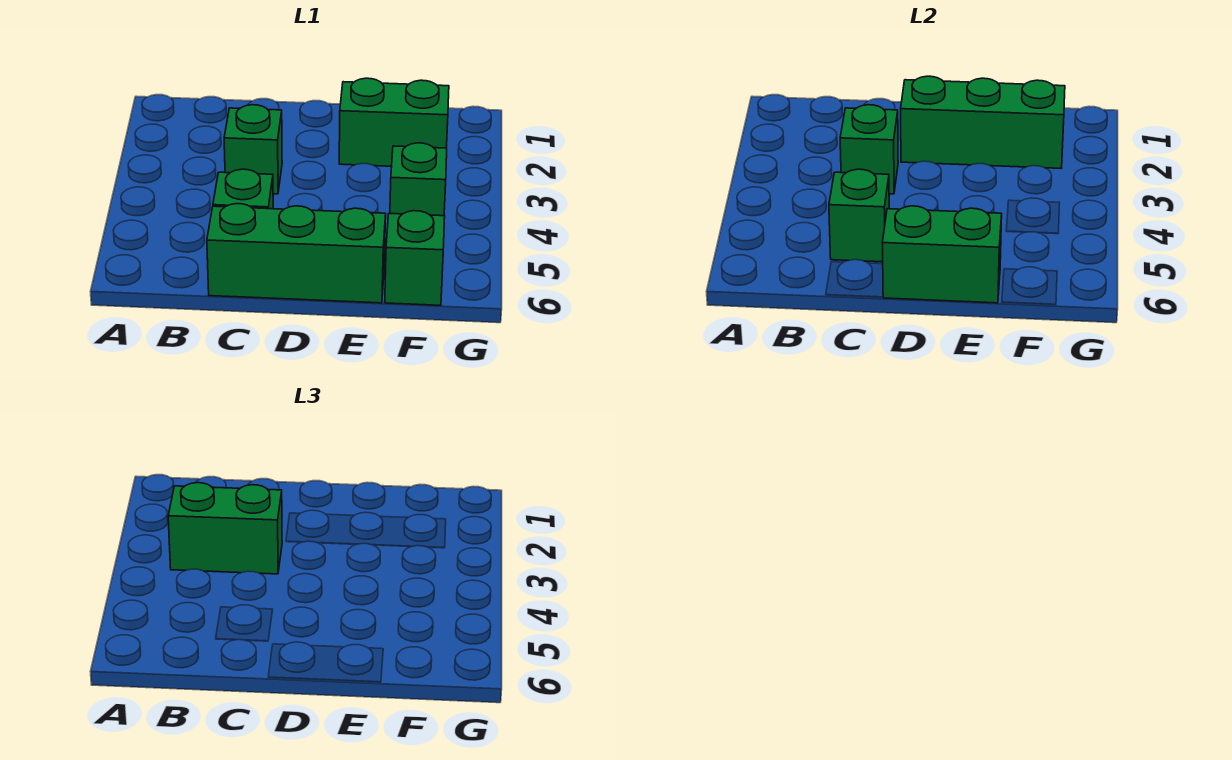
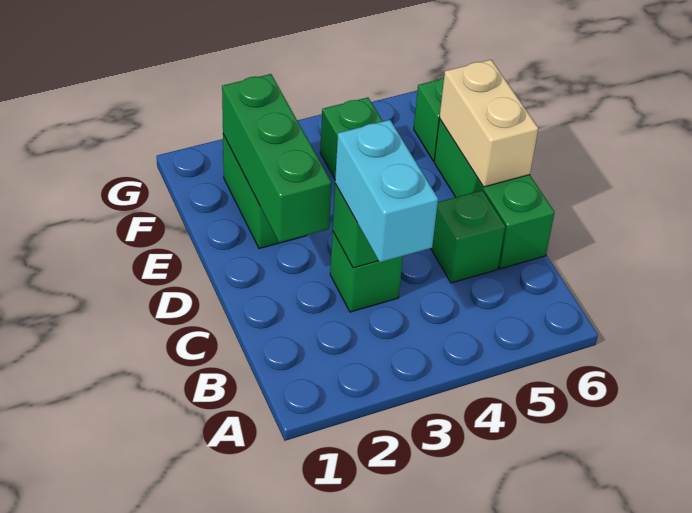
green 1x2 brick [168,483,282,574] -> cyan 1x2 brick [335,120,438,262]
green 1x1 brick [829,169,889,262] -> none
green 1x2 brick [882,206,1002,303] -> tan 1x2 brick [439,60,538,187]

